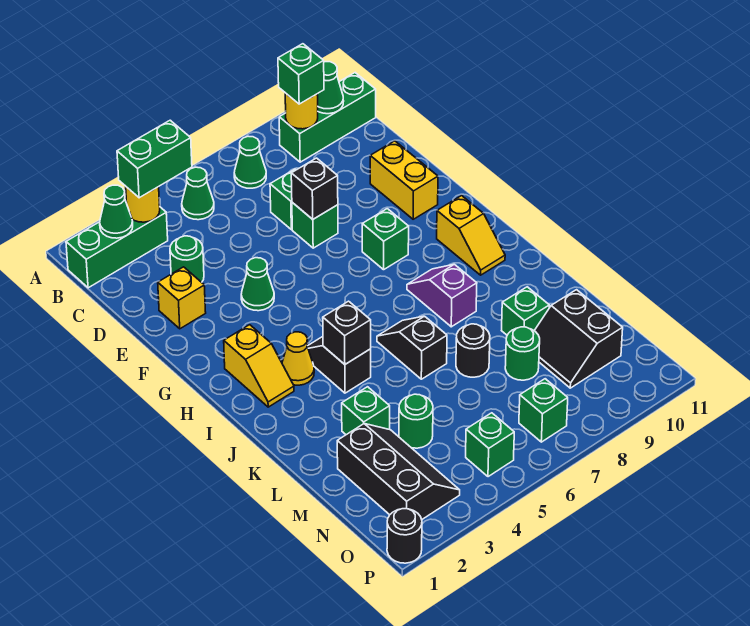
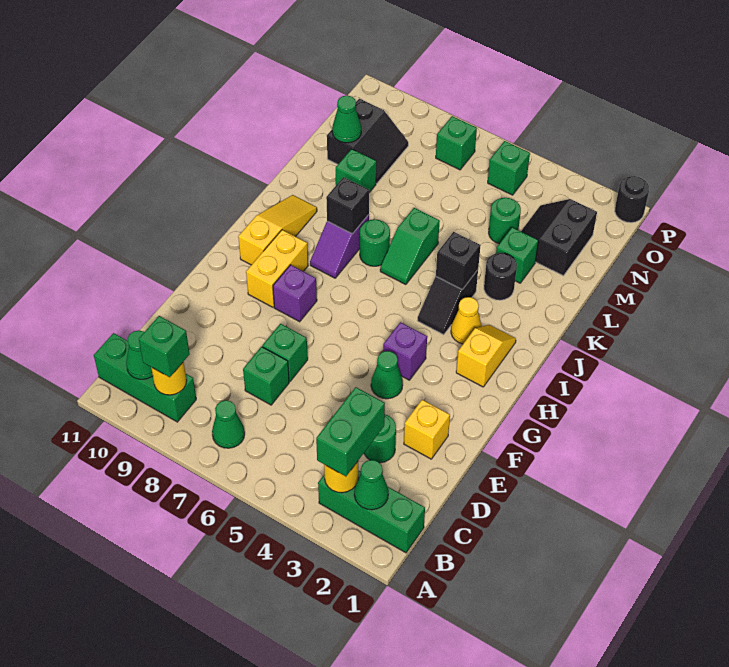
green 1x2 brick [117,120,192,198] -> green 1x2 brick turned to [316,387,385,476]
green 1x1 cone [182,167,214,220] -> green 1x1 cone moved to [332,96,361,143]
black 1x1 brick [291,158,338,219] -> black 1x1 brick moved to [326,177,369,234]
yellow 1x2 brick [370,141,438,219] -> yellow 1x2 brick moved to [246,230,308,307]
none -> purple 1x1 brick [383,322,427,380]
green 1x1 brick [362,209,409,270] -> purple 1x1 brick [273,265,317,322]
yellow 1x2 slope [437,196,505,275] -> yellow 1x3 slope [238,195,317,265]
black 1x2 slope [377,316,447,379] -> green 1x2 slope [380,208,440,285]
black 1x1 round brick [456,324,490,377] -> black 1x1 round brick moved to [484,253,517,300]
black 2x3 slope [337,424,460,519] -> black 2x2 slope [521,199,597,276]
green 1x1 round brick [505,327,540,380] -> green 1x1 round brick moved to [360,220,390,266]

